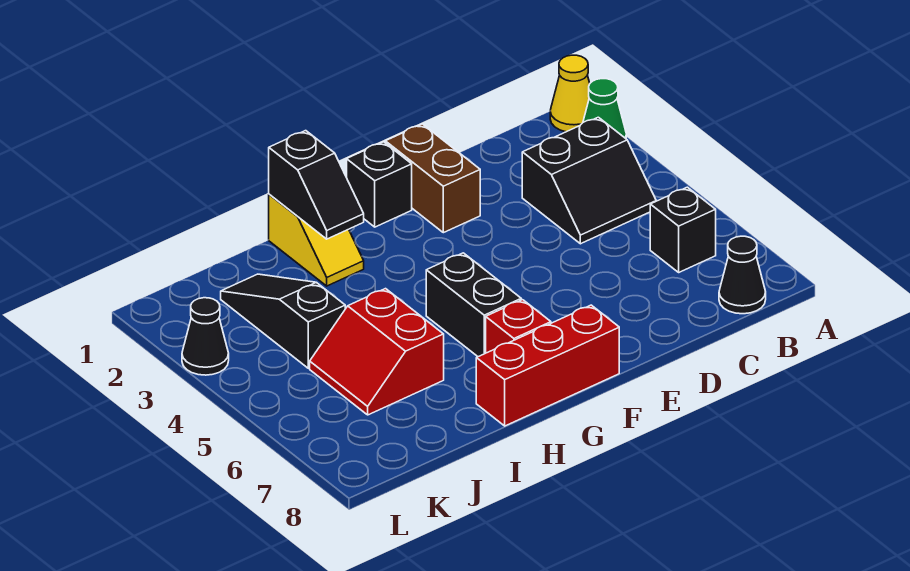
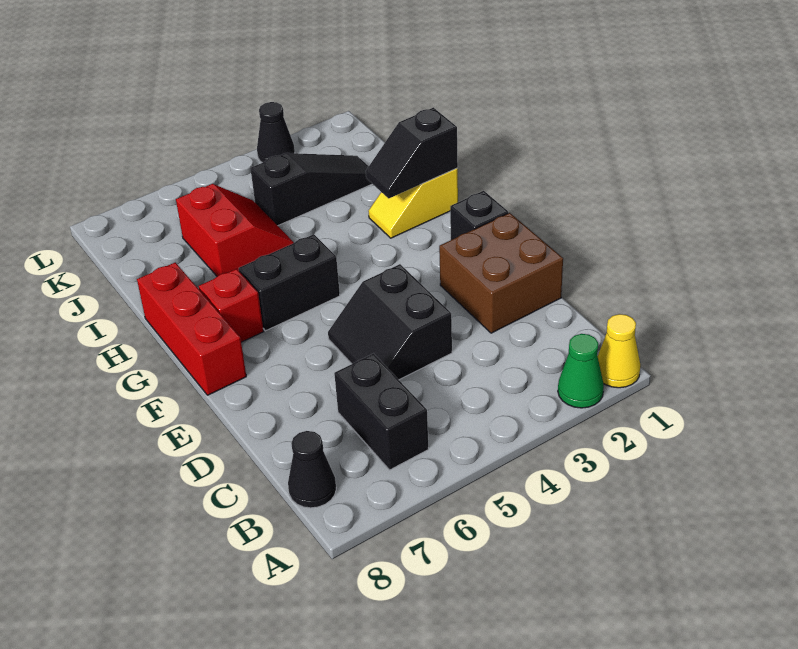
black 2x2 slope [522,117,656,244] -> black 2x2 slope moved to [328,264,452,380]
black 1x1 brick [650,187,716,272] -> black 1x2 brick [334,354,428,470]
brown 1x2 brick [385,124,480,233] -> brown 2x2 brick [439,213,563,333]
red 2x2 slope [310,289,444,415] -> red 2x2 slope turned to [176,184,294,276]

